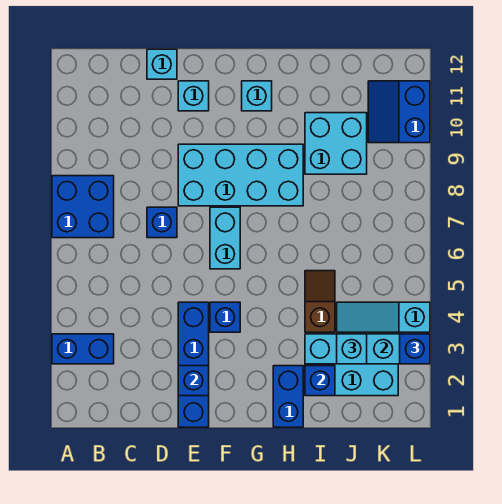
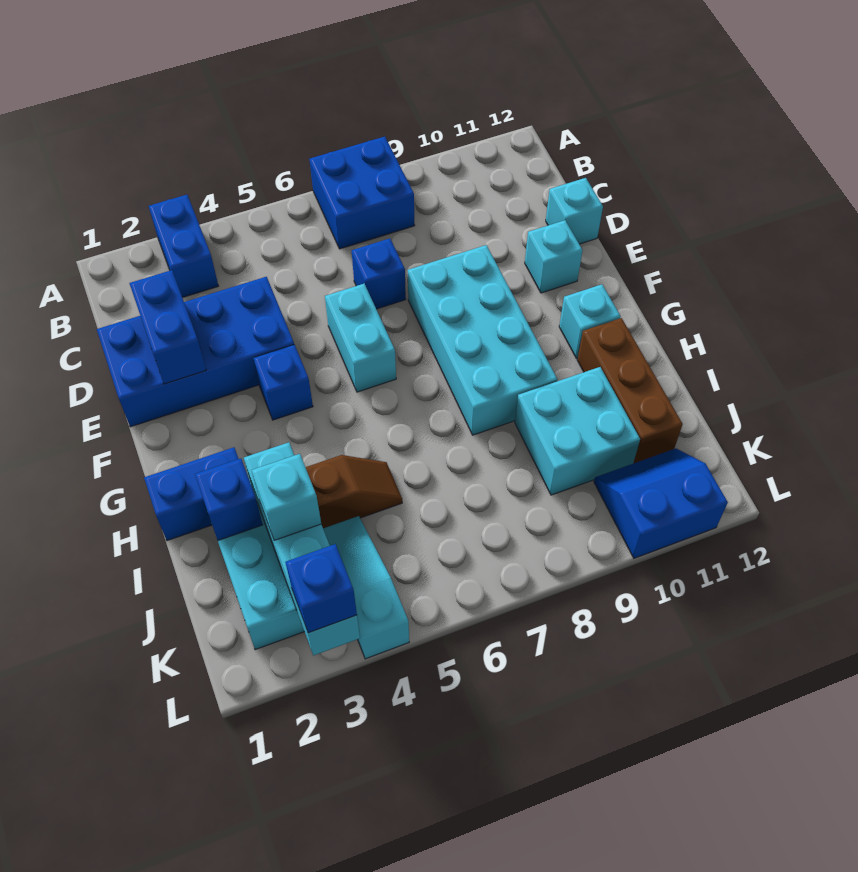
blue 1x4 brick [178,302,209,427] -> blue 2x4 brick [97,277,294,427]
blue 1x1 brick [178,366,209,396] -> blue 1x2 brick [129,270,206,384]
cyan 1x2 brick [210,207,240,269] -> cyan 1x2 brick turned to [325,284,396,392]
none -> brown 1x3 brick [577,318,683,463]

